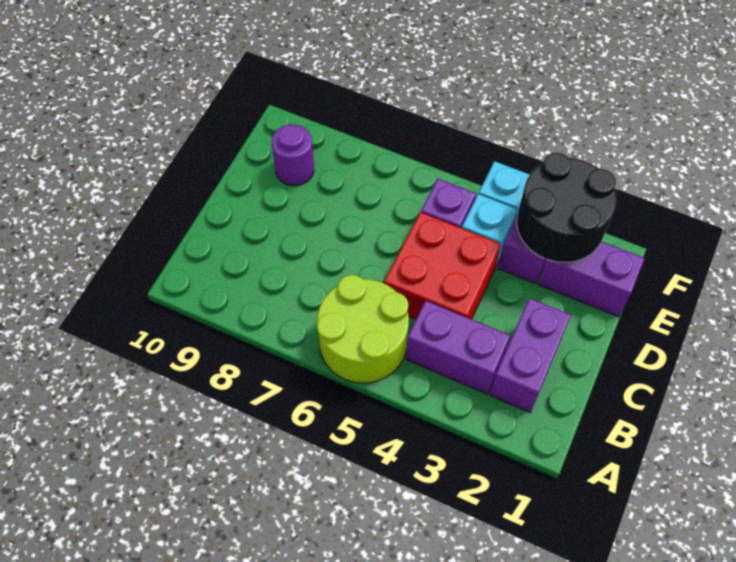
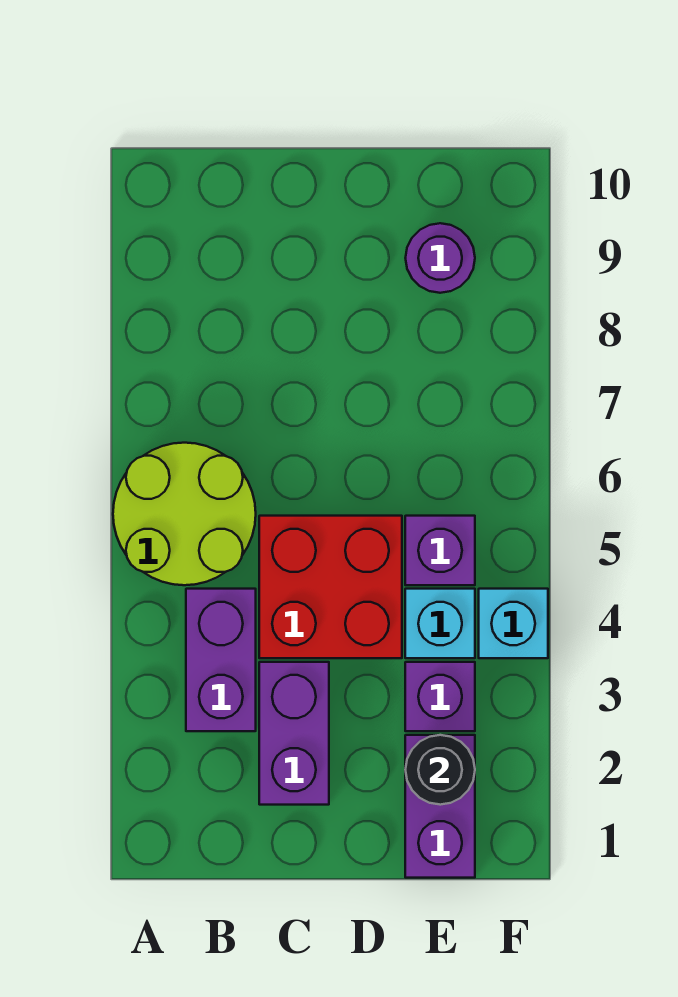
purple 1x2 brick [490,298,571,413] -> purple 1x2 brick turned to [259,662,329,805]
black 2x2 round brick [517,152,616,262] -> black 1x1 round brick [405,735,475,805]

